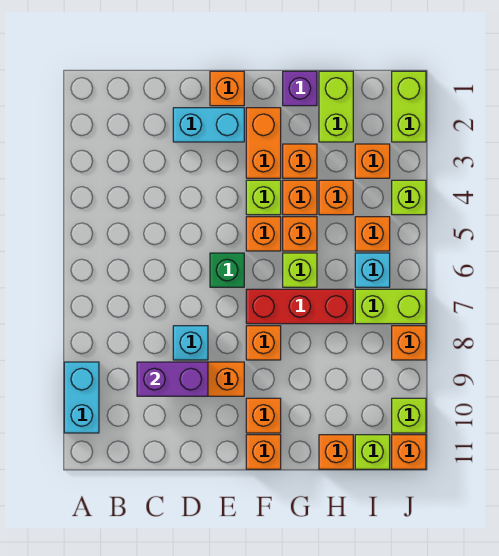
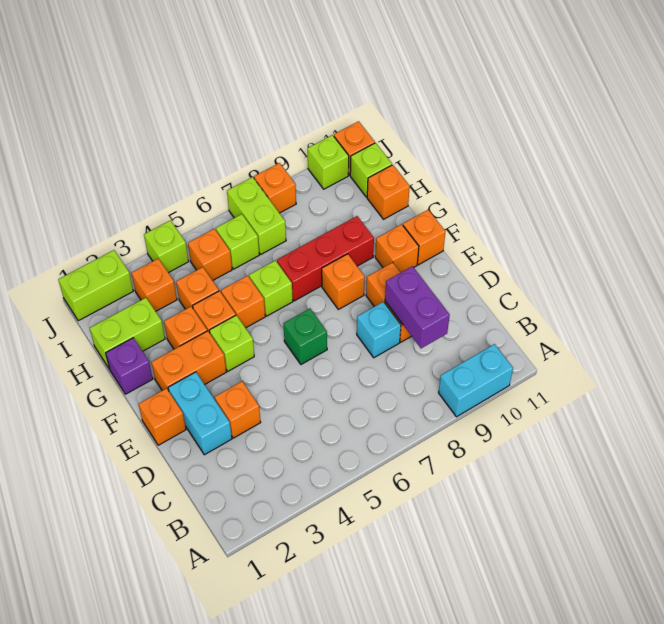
orange 1x1 brick [246,217,281,251] -> orange 1x1 brick moved to [215,381,261,438]
red 1x3 brick [246,289,353,324] -> red 1x3 brick turned to [277,216,374,301]
cyan 1x1 brick [355,253,390,287] -> lime 1x1 brick [216,214,259,269]

